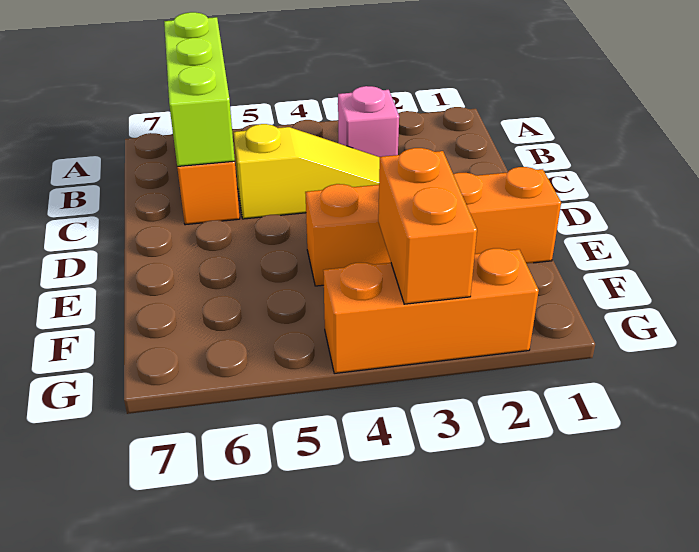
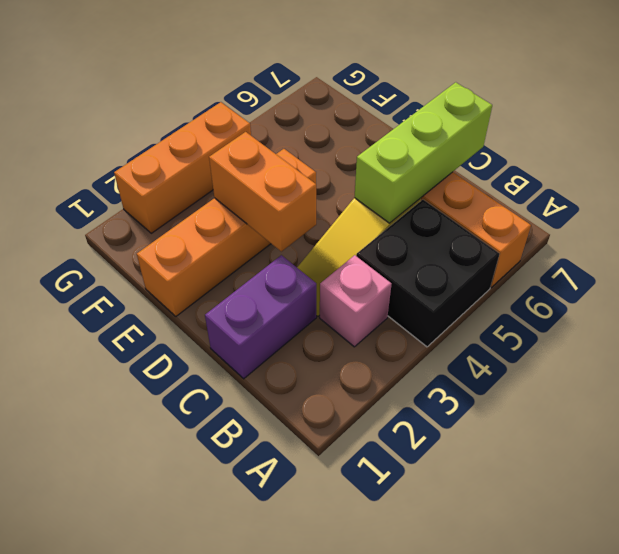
none -> black 2x2 brick [356,200,500,347]
lime 1x3 brick [164,12,235,166] -> lime 1x3 brick turned to [354,82,492,223]
none -> purple 1x2 brick [205,255,316,379]
orange 1x2 brick [378,148,477,304] -> orange 1x2 brick moved to [209,132,316,252]

